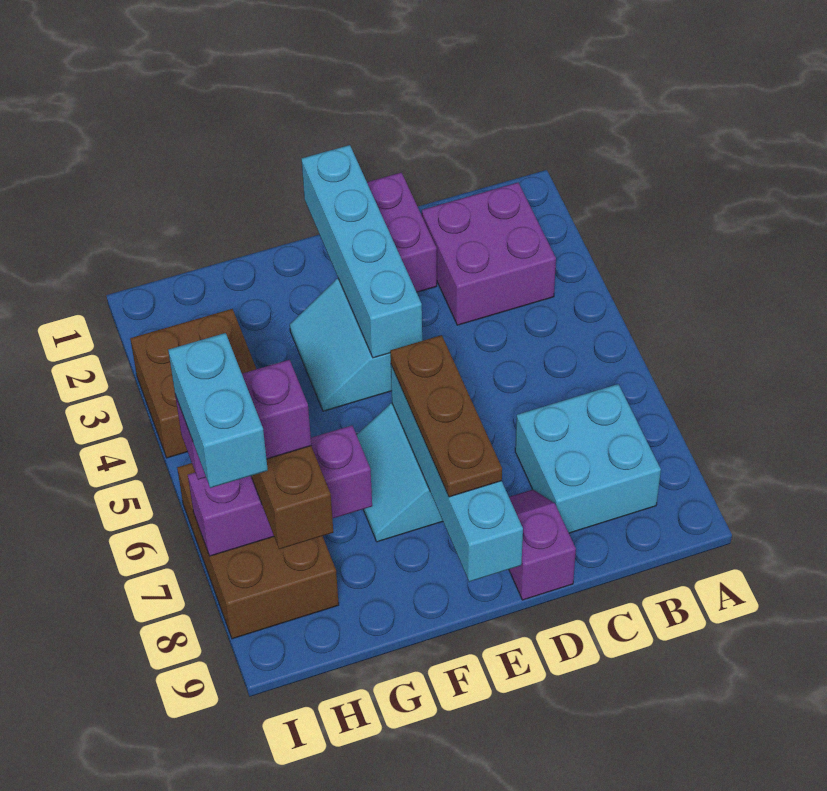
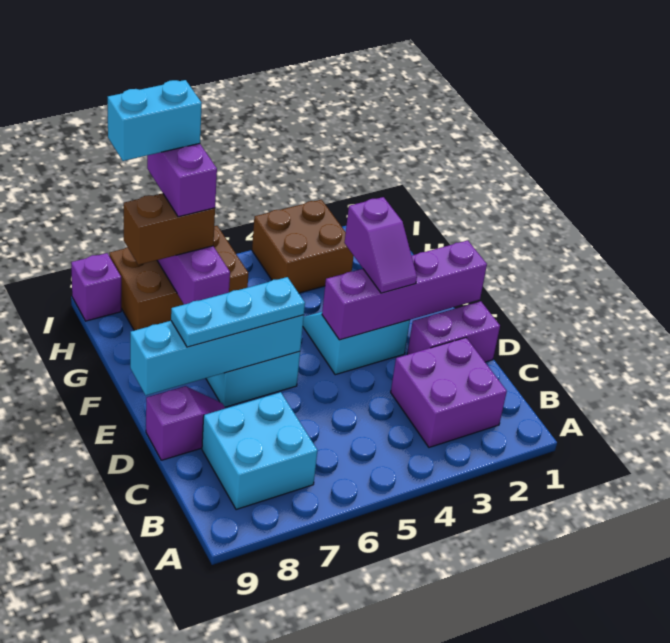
cyan 1x4 brick [301,145,422,358] -> purple 1x4 brick [322,240,487,340]
none -> purple 1x2 slope [344,197,417,293]
brown 1x3 plate [390,335,502,497] -> cyan 1x3 plate [171,277,305,347]
none -> purple 1x1 brick [71,253,121,321]

